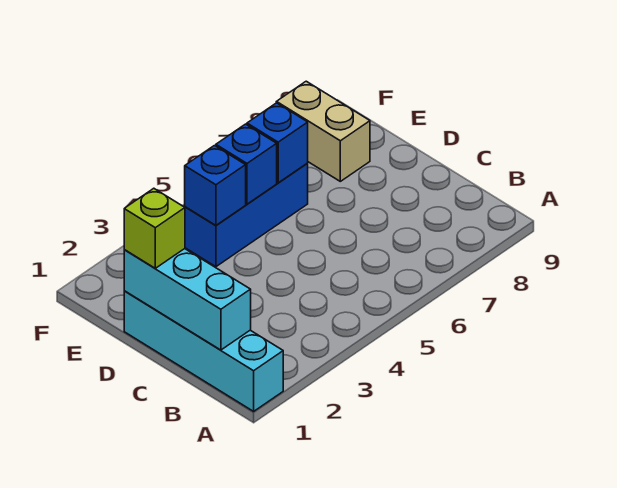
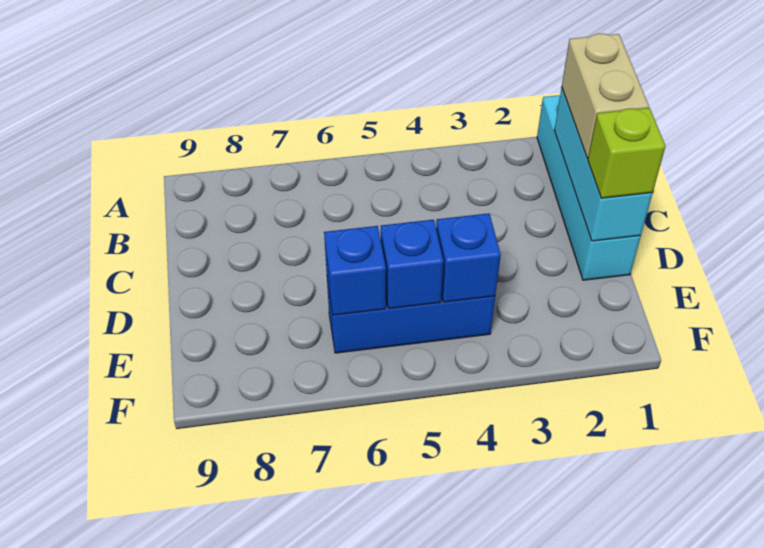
tan 1x2 brick [276,81,370,181] -> tan 1x2 brick moved to [562,34,649,158]

